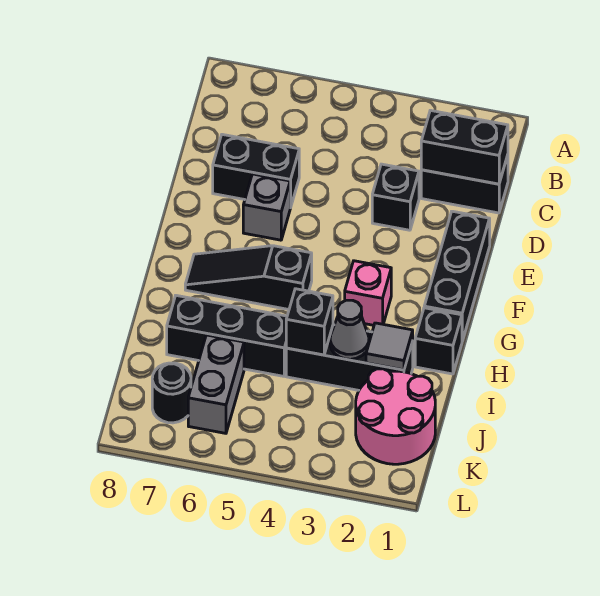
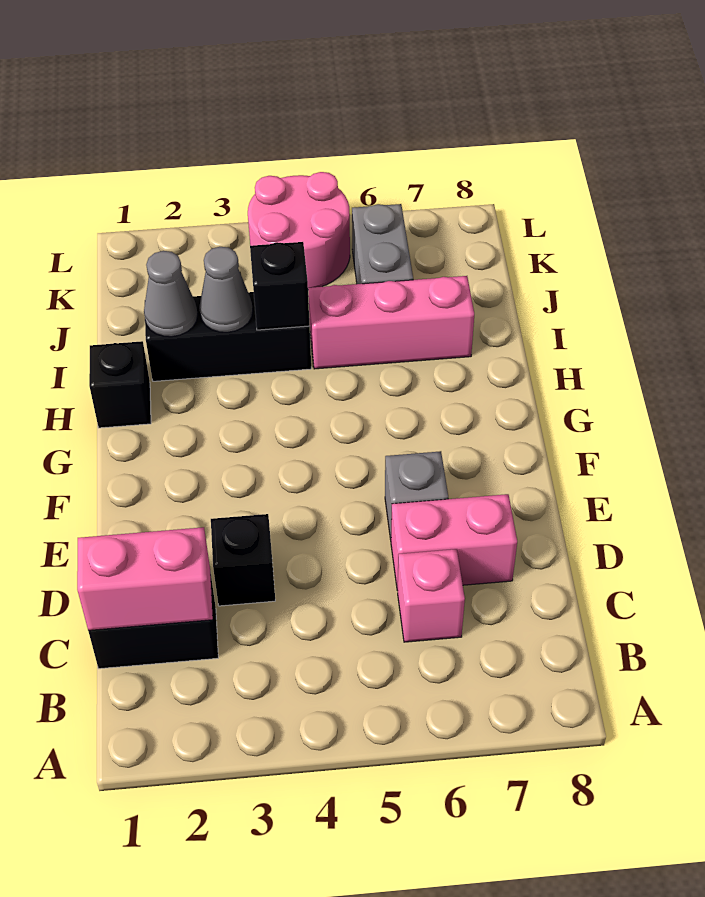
black 1x2 brick [421,110,508,184] -> pink 1x2 brick [77,527,213,630]
black 1x2 brick [213,134,299,208] -> pink 1x2 brick [391,494,517,590]
black 1x3 brick [424,211,490,341] -> none
pink 1x1 brick [345,261,391,325] -> pink 1x1 brick moved to [397,549,465,642]
black 1x3 slope [185,246,312,310] -> none
grey 1x1 tile [366,323,413,370] -> grey 1x1 cone [144,251,198,337]
black 1x3 brick [167,295,287,376] -> pink 1x3 brick [308,276,474,369]
pink 2x2 round brick [356,369,435,464] -> pink 2x2 round brick moved to [248,172,350,288]
black 1x1 round brick [152,363,191,423] -> none

